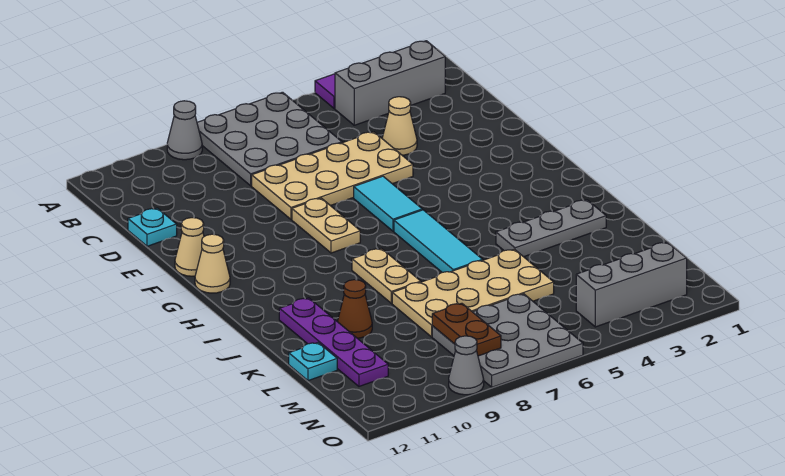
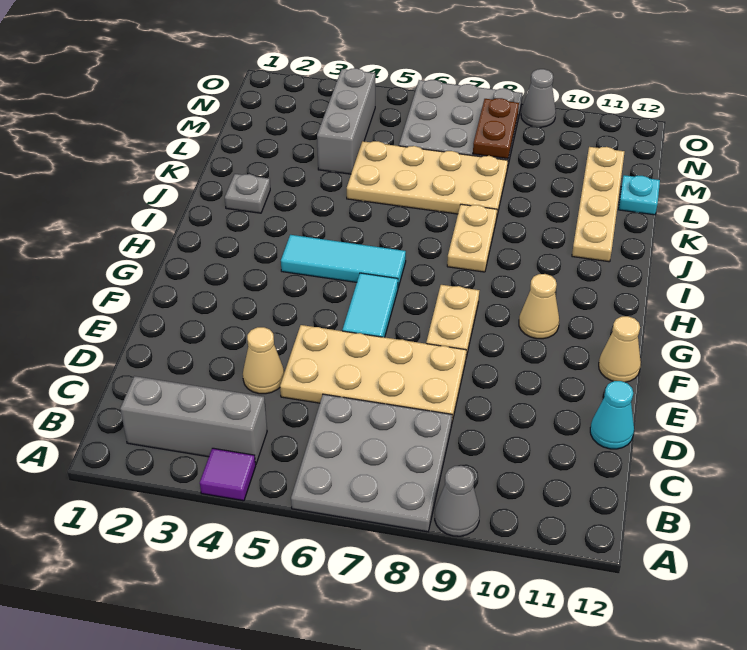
cyan 1x1 plate [128,208,177,246] -> cyan 1x1 cone [590,381,634,449]
tan 1x1 cone [195,234,230,293] -> tan 1x1 cone moved to [519,274,559,339]
cyan 1x3 tile [394,210,483,272] -> cyan 1x3 tile turned to [281,235,406,287]
grey 1x3 plate [496,200,606,257] -> grey 1x1 plate [225,174,270,213]
purple 1x4 plate [279,298,388,386] -> tan 1x4 plate [572,147,625,262]
brown 1x1 cone [337,280,372,338] -> none
grey 1x3 brick [576,242,687,327] -> grey 1x3 brick turned to [317,68,375,174]

